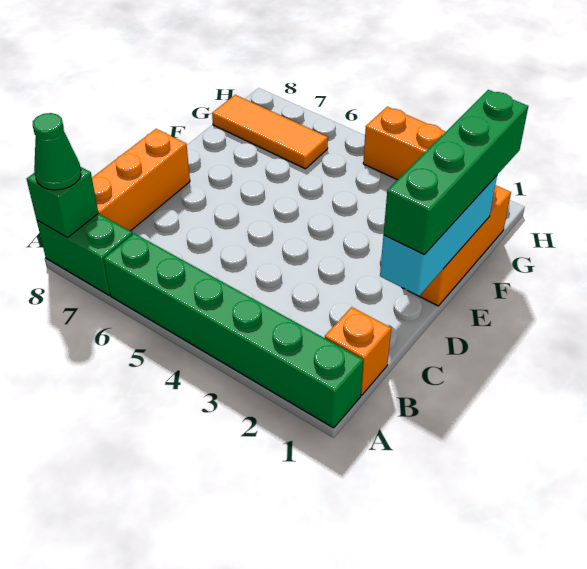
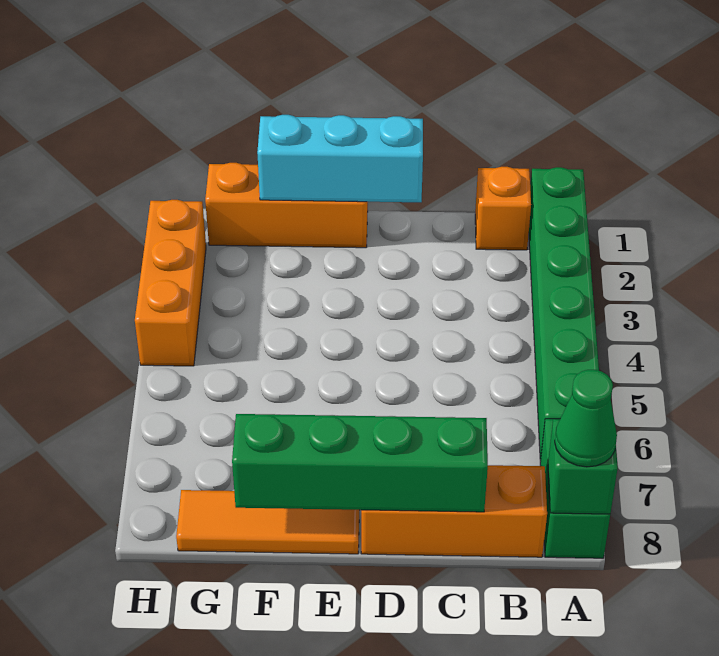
green 1x4 brick [384,90,528,255] -> green 1x4 brick moved to [232,414,488,512]
orange 1x3 tile [212,95,328,169] -> orange 1x3 tile turned to [176,490,359,554]

